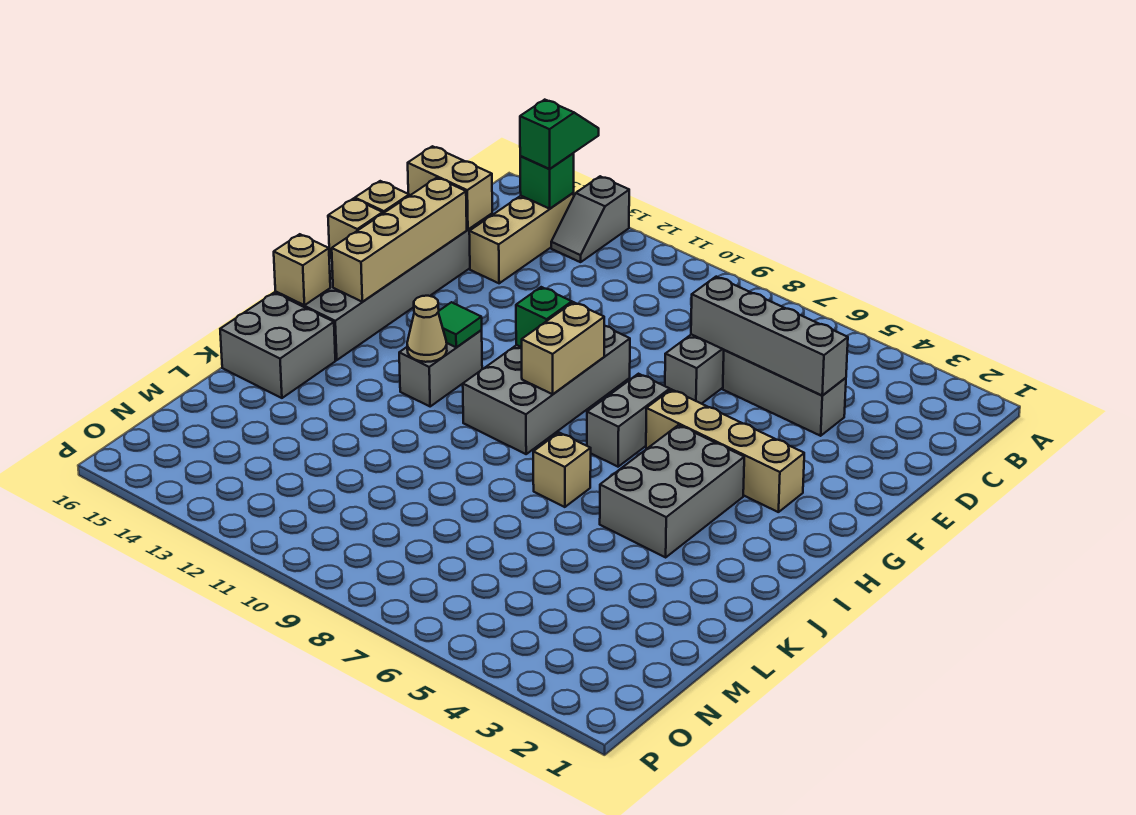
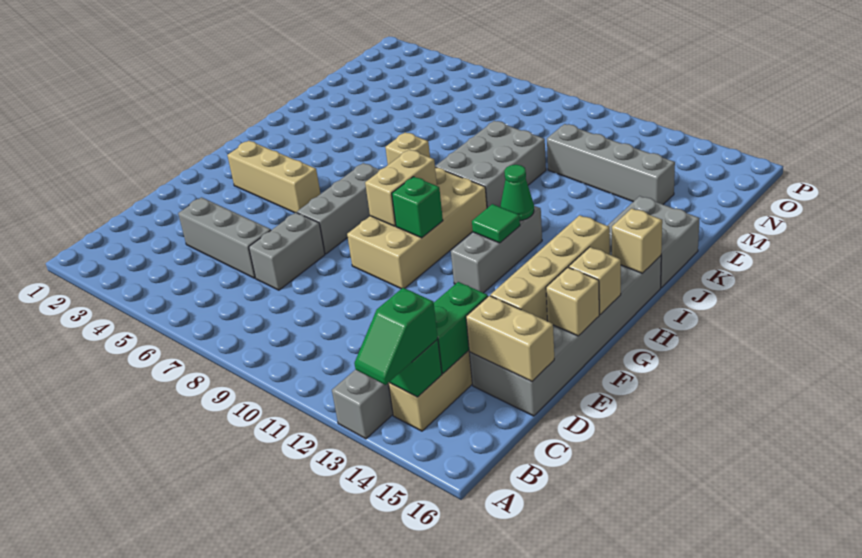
none -> green 1x2 brick [434,282,488,373]
grey 1x4 brick [691,277,848,396] -> grey 1x4 brick moved to [547,124,675,204]
grey 2x4 brick [463,326,630,454] -> tan 2x4 brick [347,167,487,289]
tan 1x4 brick [646,389,804,512] -> tan 1x3 brick [227,141,320,213]
grey 1x2 brick [587,374,670,467] -> grey 1x3 brick [297,163,379,254]
grey 2x3 brick [600,425,744,557] -> grey 2x3 brick moved to [435,121,546,208]
grey 1x2 brick [399,330,482,406] -> grey 1x3 brick [451,206,542,293]
tan 1x1 cone [407,296,447,362] -> green 1x1 cone [500,165,534,221]

